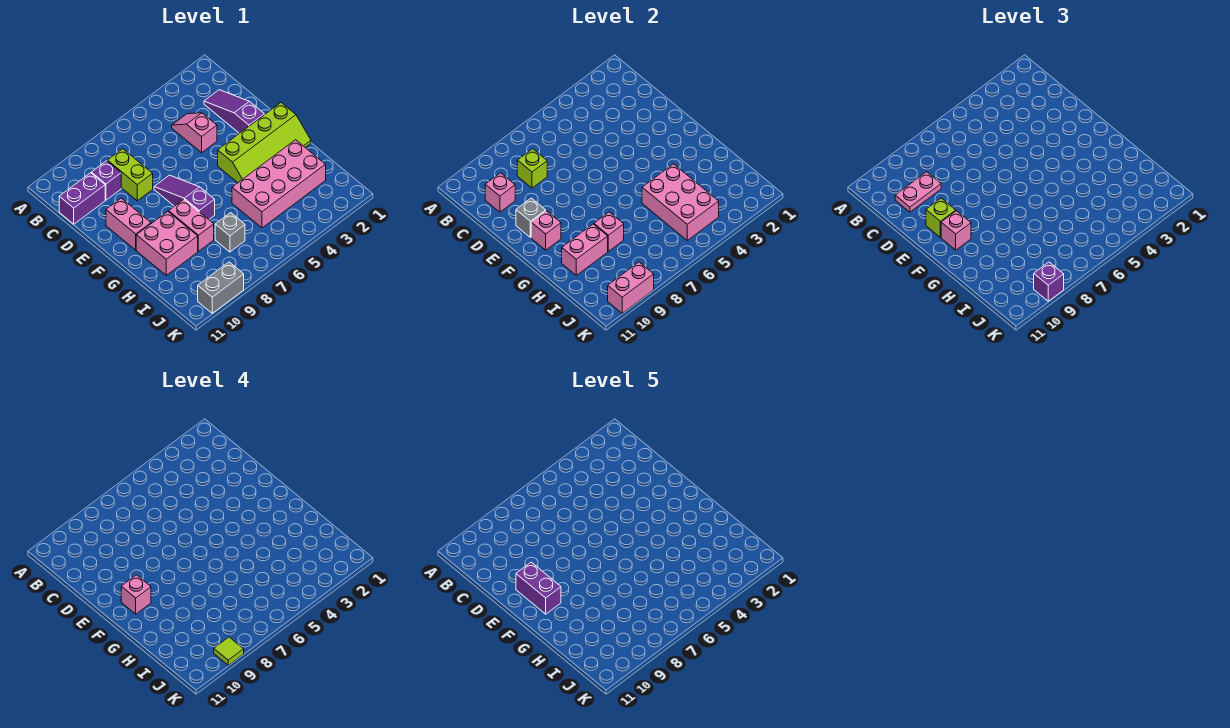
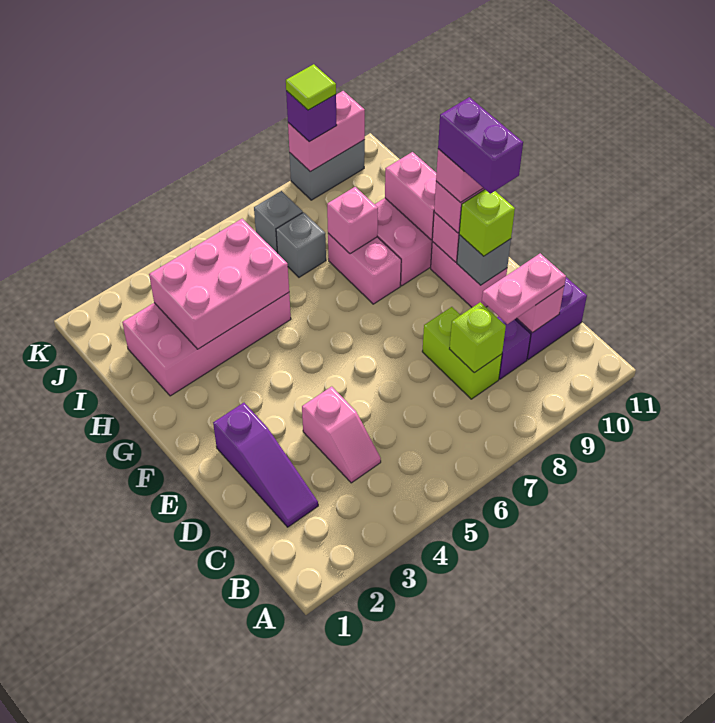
purple 1x3 slope [154,175,215,220] -> none
lime 2x4 slope [218,103,311,183] -> none
pink 2x3 brick [642,164,719,240] -> pink 2x3 brick turned to [149,219,289,349]
pink 1x2 brick [562,224,608,275] -> pink 1x2 brick turned to [385,152,436,240]
none -> grey 1x1 brick [254,191,303,253]

